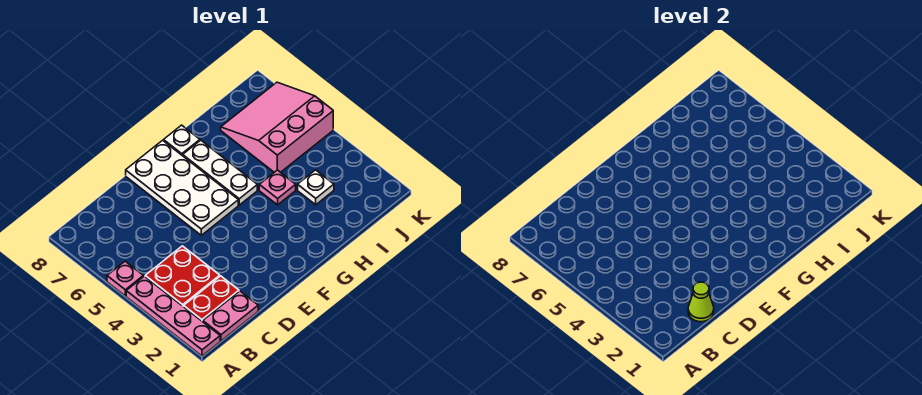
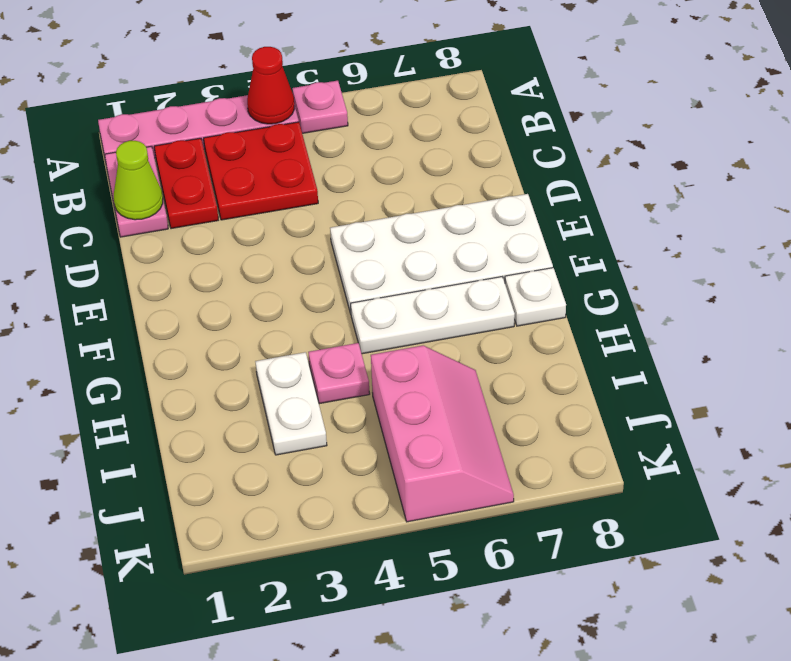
none -> red 1x1 cone [247,47,294,124]
white 1x1 plate [298,170,334,205] -> white 1x2 plate [255,352,327,455]
pink 3x3 slope [221,82,333,172] -> pink 2x3 slope [371,346,514,522]

